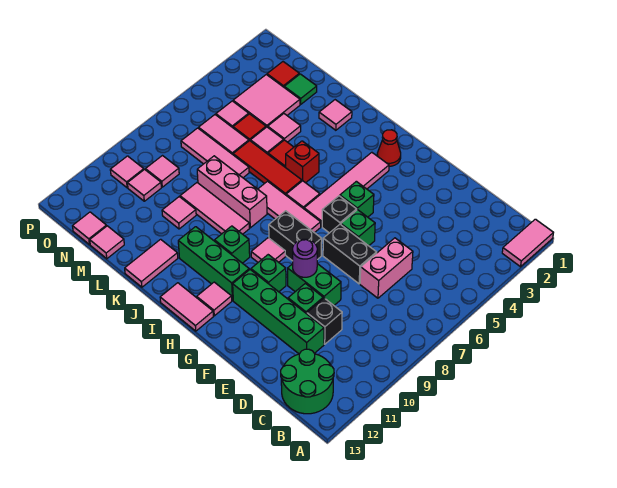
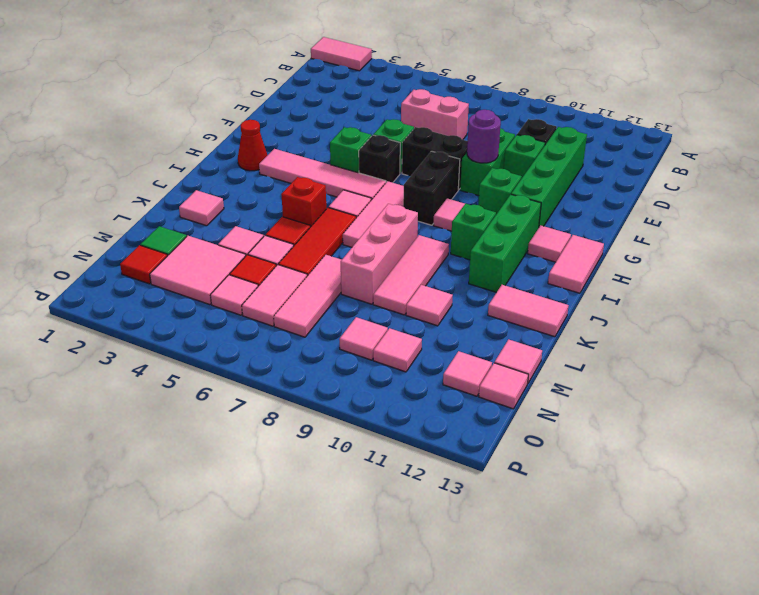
green 2x2 round brick [281,349,334,414] -> none
black 1x2 brick [323,224,377,284] -> black 1x2 brick turned to [402,127,468,190]
pink 1x1 tile [110,156,144,188] -> pink 1x1 tile moved to [443,351,492,396]

